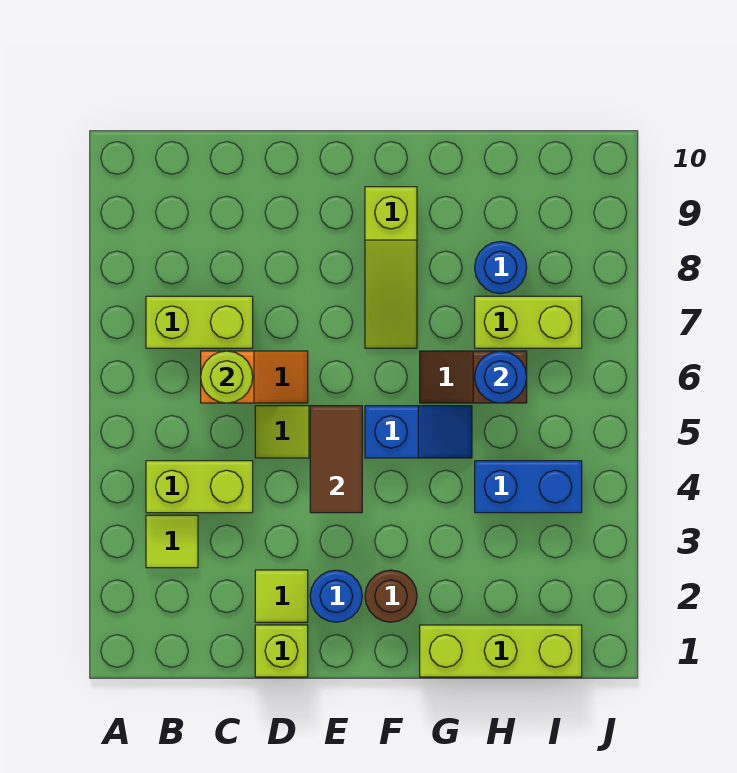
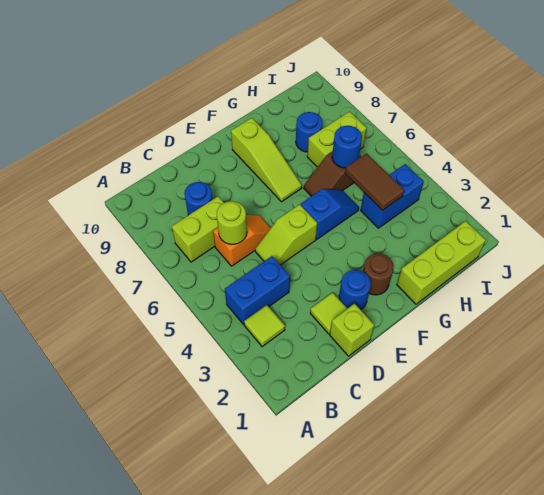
lime 1x2 brick [146,461,253,513] -> blue 1x2 brick [225,256,290,324]
none -> blue 1x1 round brick [184,182,213,215]
brown 1x2 tile [310,406,362,513] -> brown 1x2 tile moved to [345,153,404,211]

